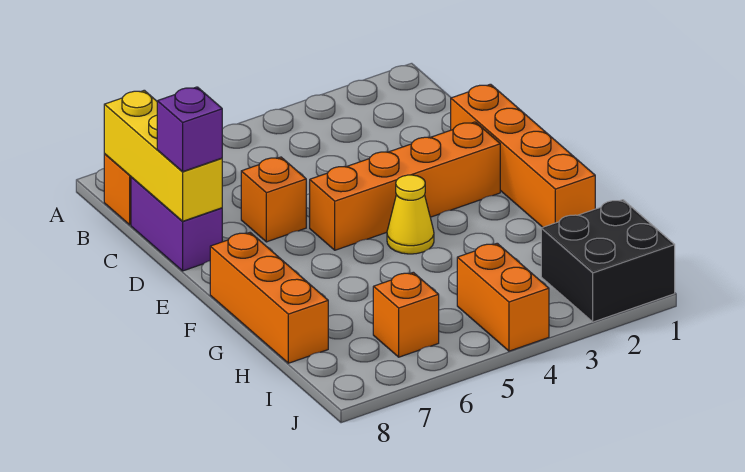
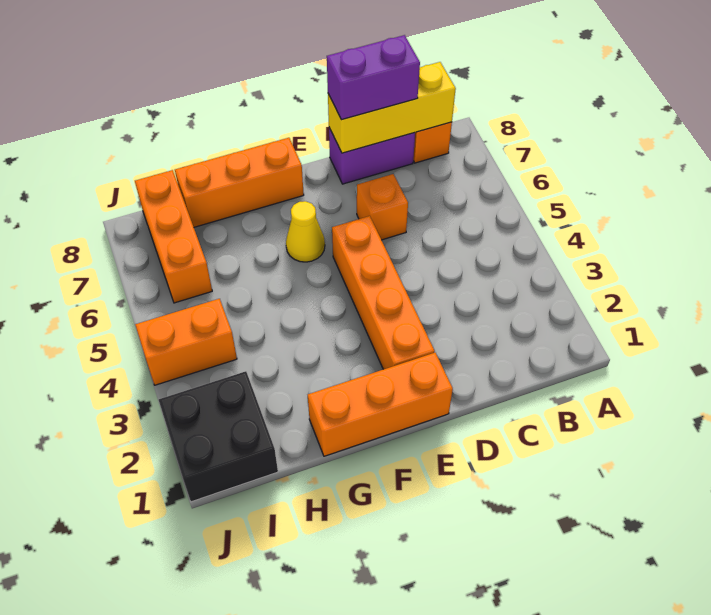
orange 1x4 brick [451,84,595,227] -> orange 1x3 brick [308,353,453,456]
purple 1x1 brick [157,87,222,171] -> purple 1x2 brick [327,35,420,120]
yellow 1x1 cone [387,175,434,254] -> yellow 1x1 cone moved to [286,201,325,262]
orange 1x1 brick [373,272,439,357] -> orange 1x3 brick [135,170,212,303]

